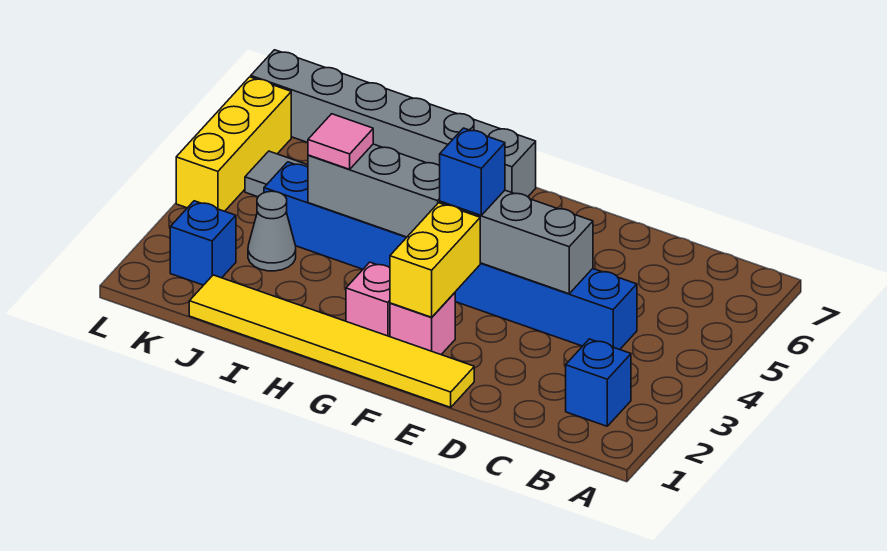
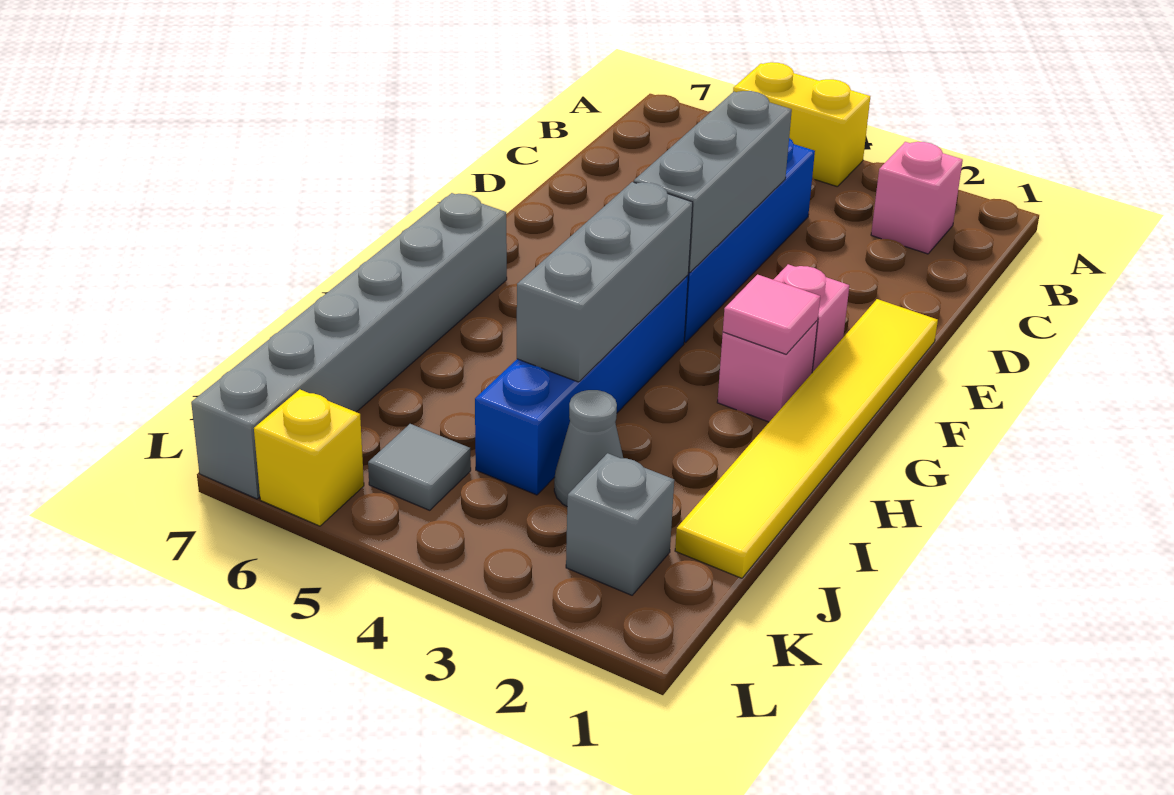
blue 1x1 brick [566,339,631,426] -> pink 1x1 brick [871,142,963,254]
yellow 1x2 brick [390,203,480,317] -> yellow 1x2 brick moved to [733,62,870,187]
blue 1x1 brick [440,128,505,215] -> none
pink 1x1 tile [308,114,373,169] -> pink 1x1 tile moved to [723,275,820,354]
blue 1x1 brick [170,201,236,285] -> grey 1x1 brick [566,453,674,595]
yellow 1x3 brick [176,77,291,211] -> yellow 1x1 brick [254,389,364,526]

